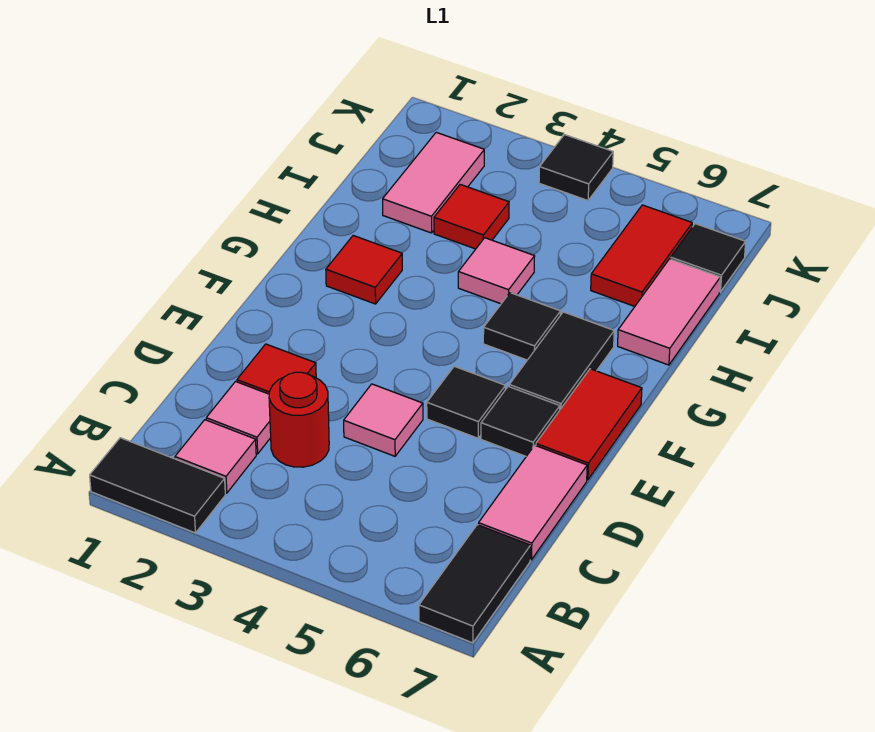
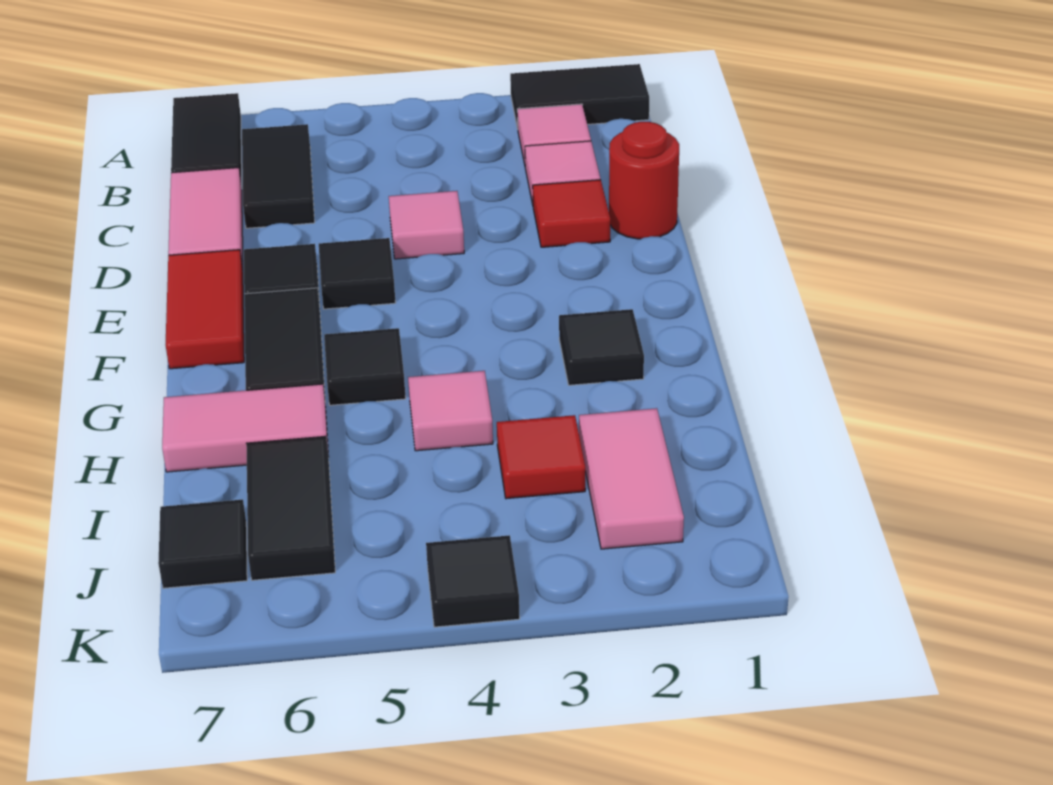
none -> black 1x2 tile [242,124,315,228]
red 1x1 round brick [269,372,329,467] -> red 1x1 round brick moved to [609,122,679,239]
red 1x1 tile [326,236,402,304] -> black 1x1 tile [559,309,644,385]
pink 1x2 tile [618,259,720,365] -> pink 1x2 tile turned to [162,384,329,472]
red 1x2 tile [591,205,692,306] -> black 1x2 tile [246,436,335,580]

